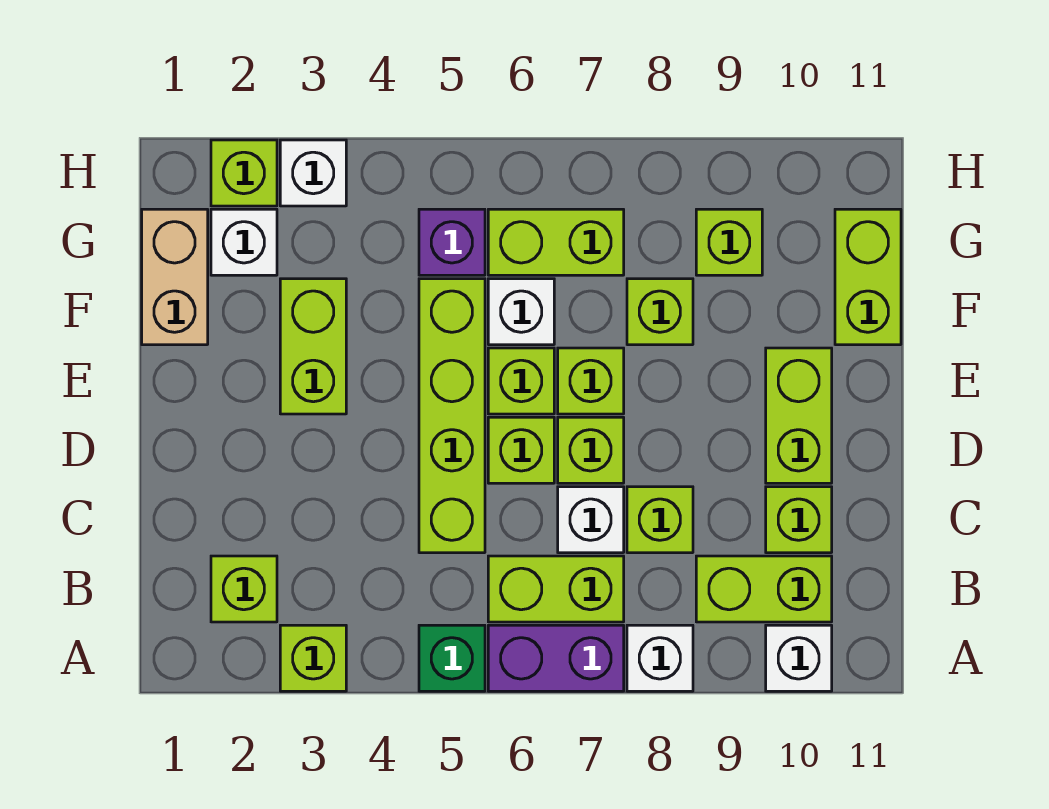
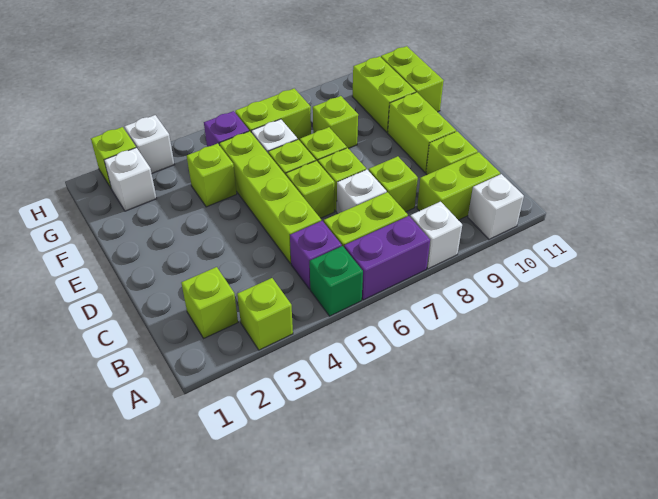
none -> purple 1x1 brick [290,221,342,289]
lime 1x2 brick [280,279,346,414] -> lime 1x2 brick moved to [352,56,416,133]
tan 1x2 brick [142,209,208,345] -> none
lime 1x1 brick [696,209,762,275] -> lime 1x1 brick moved to [187,143,237,207]

